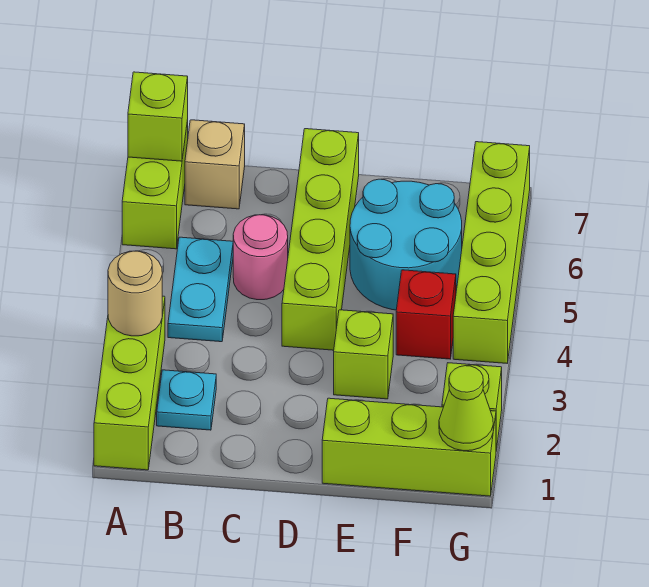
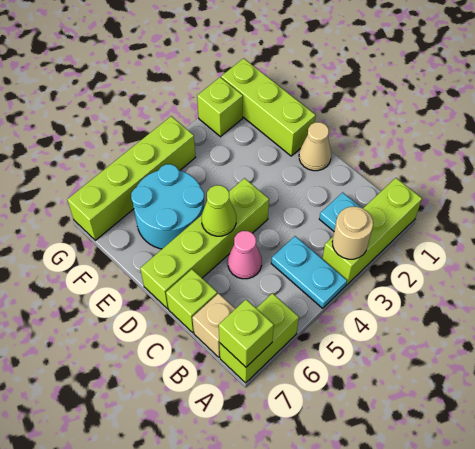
cyan 1x2 plate [168,237,233,342] -> cyan 1x2 plate turned to [271,236,347,308]
pink 1x1 round brick [233,215,288,300] -> pink 1x1 cone [228,231,262,279]
none -> tan 1x1 cone [299,122,331,171]
lime 1x1 brick [334,310,393,399] -> lime 1x1 brick moved to [166,269,217,333]
red 1x1 brick [396,270,456,359] -> none
lime 1x1 cone [439,366,493,451] -> lime 1x1 cone moved to [202,185,236,236]

